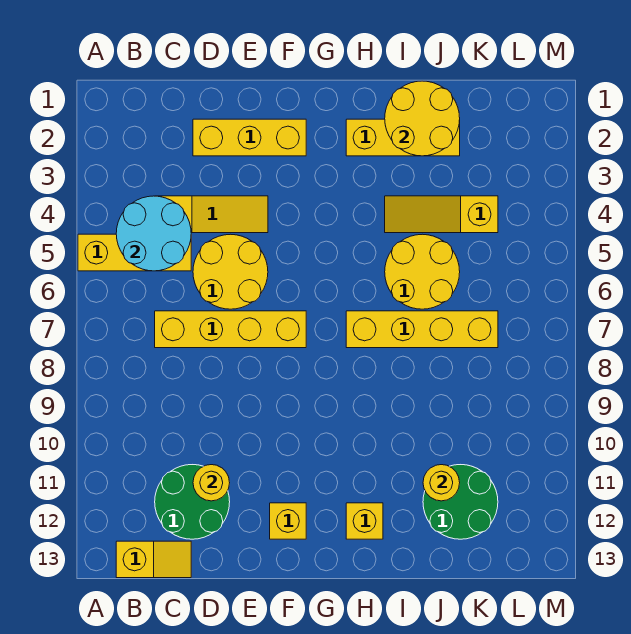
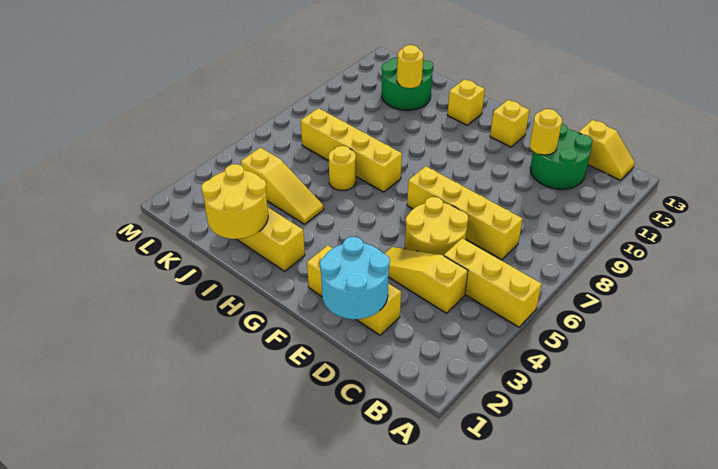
cyan 2x2 round brick [116,196,191,271] -> cyan 2x2 round brick moved to [320,237,390,319]
yellow 1x2 slope [116,541,191,578] -> yellow 1x2 slope turned to [579,120,635,180]
yellow 2x2 round brick [385,234,460,309] -> yellow 1x1 round brick [329,146,356,191]

